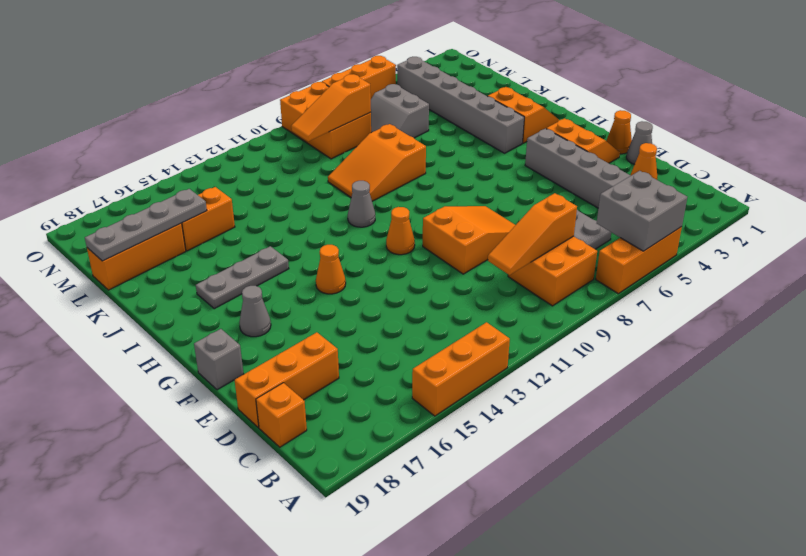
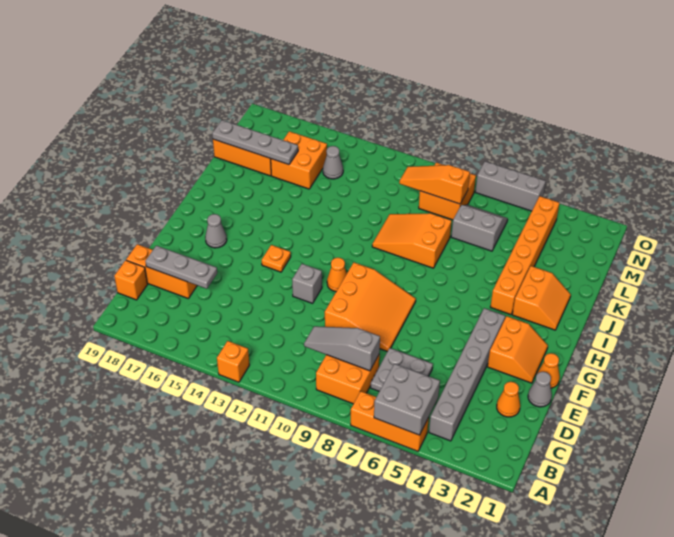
orange 1x3 brick [412,322,510,416] -> orange 1x1 brick [217,341,249,382]
orange 1x3 slope [488,193,577,275] -> grey 1x3 slope [304,326,380,371]
orange 2x3 slope [423,206,515,274] -> orange 3x3 slope [325,262,416,351]
grey 1x1 brick [194,329,244,390] -> grey 1x1 brick moved to [292,264,322,303]
orange 1x1 cone [316,245,346,294] -> orange 1x1 plate [262,245,291,272]
grey 1x6 brick [397,57,524,153] -> orange 1x6 brick [491,196,559,315]
grey 1x1 cone [348,181,375,227] -> grey 1x1 cone moved to [323,146,343,179]
grey 1x3 plate [196,246,289,309] -> grey 1x3 plate moved to [145,246,217,289]
grey 2x2 slope [371,84,429,138] -> grey 2x2 slope turned to [451,205,508,251]
orange 1x2 brick [182,187,235,251] -> orange 2x2 brick [271,131,327,189]
orange 2x3 brick [280,82,371,159] -> orange 2x2 brick [419,162,476,220]
orange 1x3 brick [322,56,396,98] -> grey 1x3 brick [475,161,546,211]

